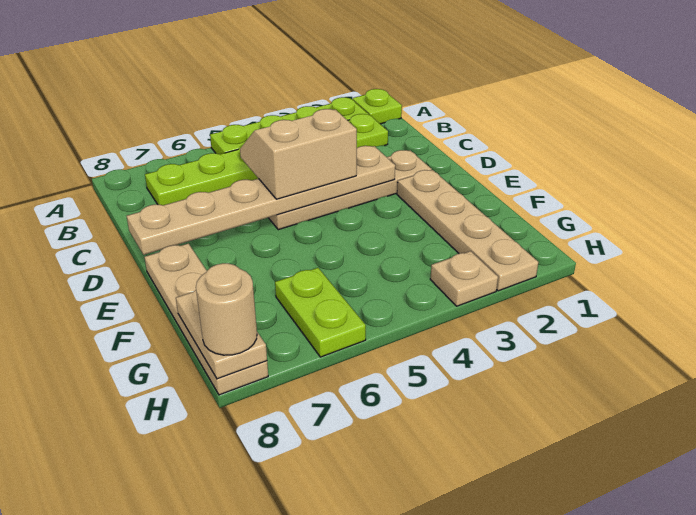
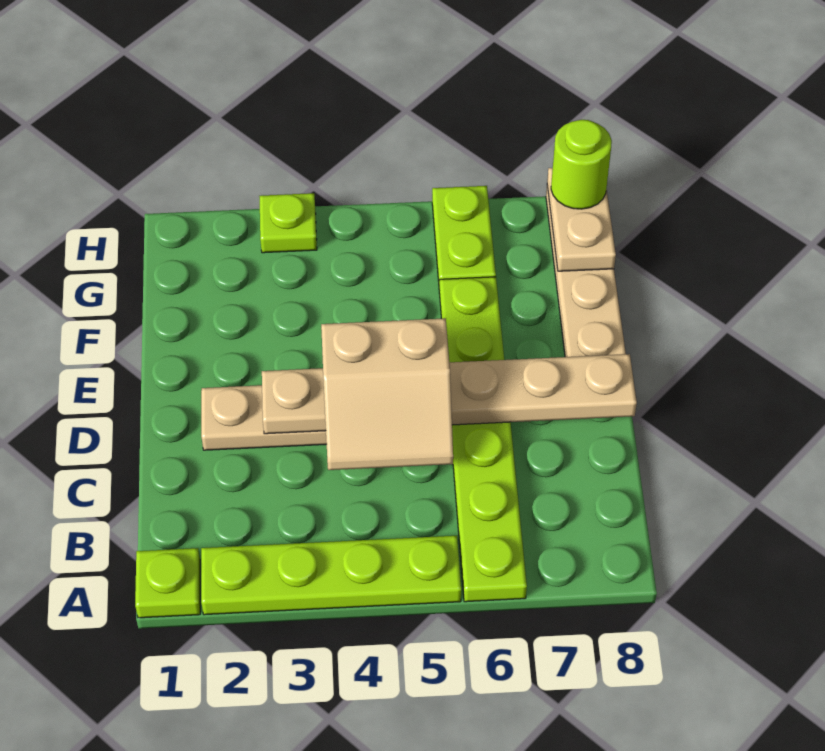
lime 1x6 plate [145,114,388,205] -> lime 1x6 plate turned to [439,277,527,602]
tan 1x4 plate [397,170,538,291] -> none
tan 1x1 plate [430,251,498,306] -> lime 1x1 plate [259,193,317,253]
tan 1x1 round brick [196,263,257,355] -> lime 1x1 round brick [551,120,612,209]

